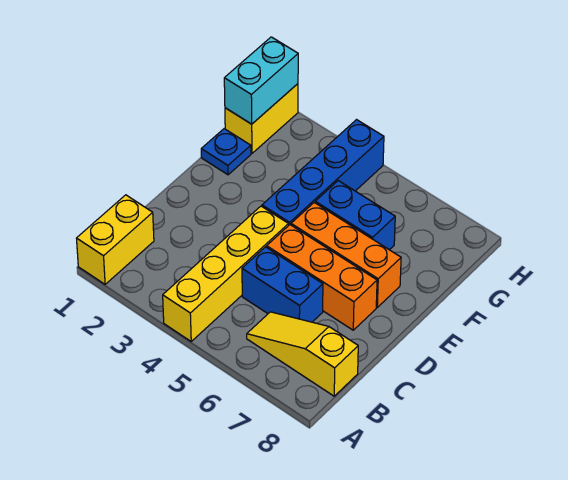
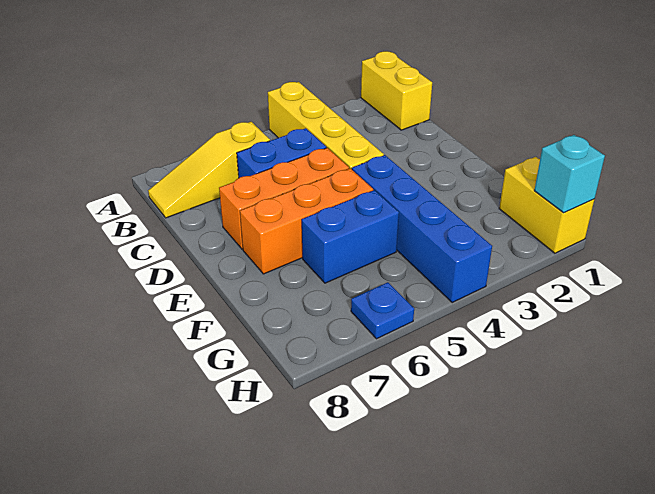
yellow 1x3 slope [247,312,358,396] -> yellow 1x3 slope turned to [148,122,270,218]
blue 1x1 plate [201,129,251,175] -> blue 1x1 plate moved to [351,282,414,339]
cyan 1x2 brick [224,37,298,124] -> cyan 1x1 brick [534,135,605,213]

